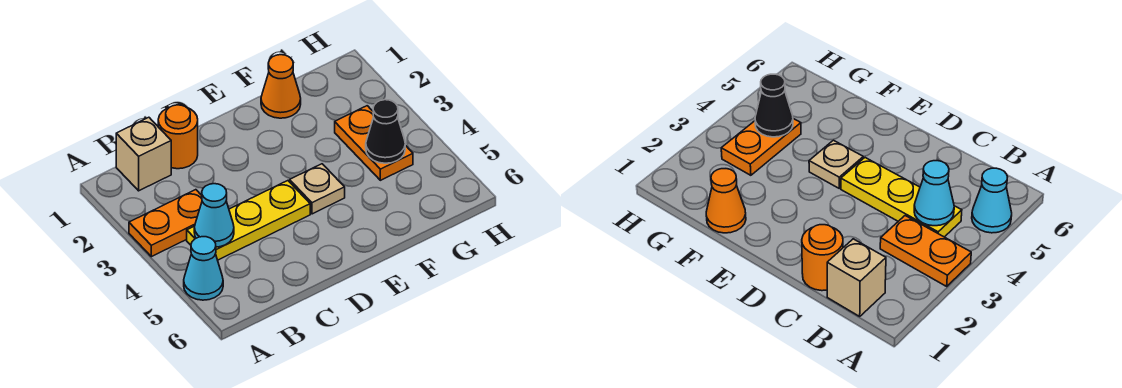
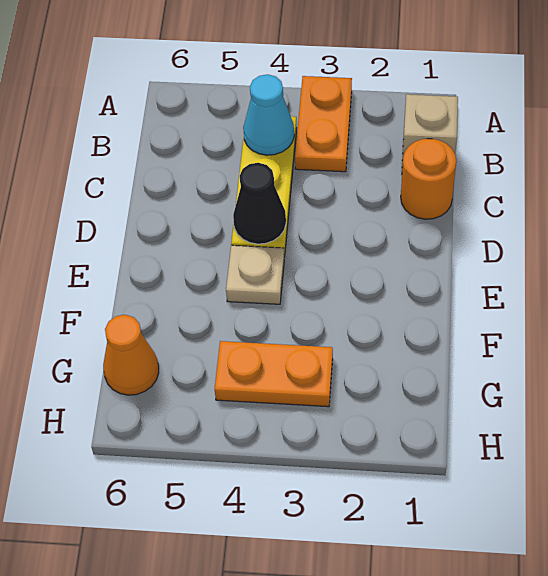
cyan 1x1 cone [184,237,223,300] -> none
orange 1x1 cone [261,55,301,118] -> orange 1x1 cone moved to [103,315,159,395]
black 1x1 cone [366,100,405,163] -> black 1x1 cone moved to [233,163,286,244]

